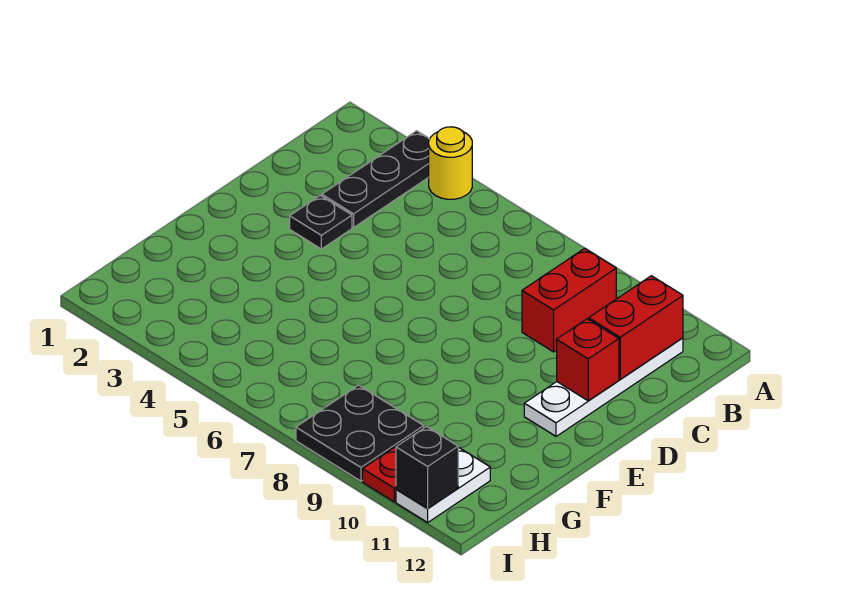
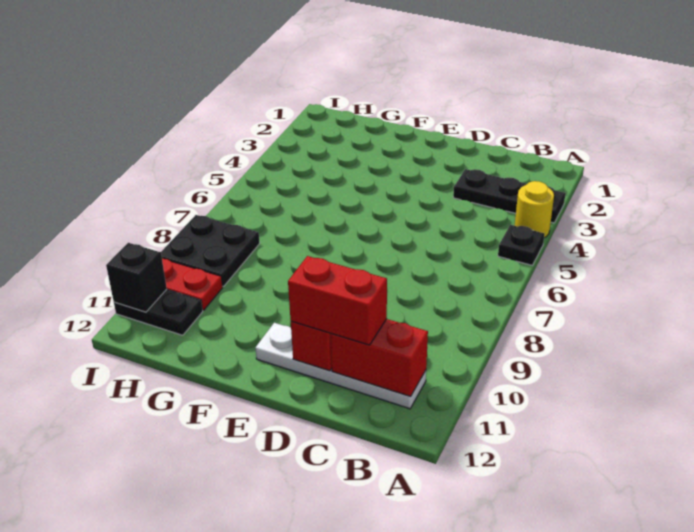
red 1x2 brick [522,248,616,352] -> red 1x2 brick moved to [288,256,387,345]
black 1x1 plate [290,195,352,249] -> black 1x1 plate moved to [498,225,545,265]
white 1x2 plate [396,447,490,522] -> black 1x2 plate [114,289,203,335]

